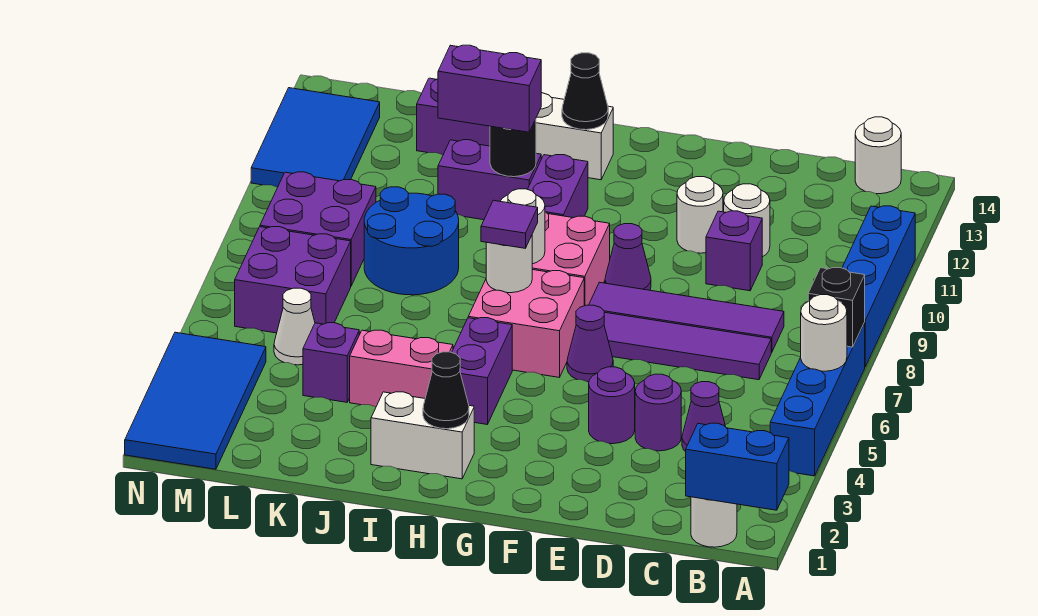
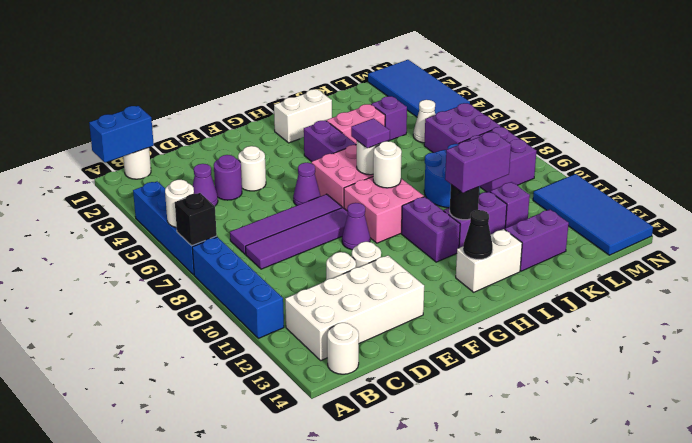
none -> white 2x4 brick [285,255,424,360]
purple 1x1 brick [706,211,762,291] -> purple 1x1 brick moved to [490,182,530,228]
purple 1x1 round brick [589,367,635,444] -> white 1x1 round brick [238,146,266,191]
black 1x1 cone [423,352,469,429] -> none
blue 2x3 tile [251,88,380,187] -> blue 2x4 tile [533,174,653,255]

